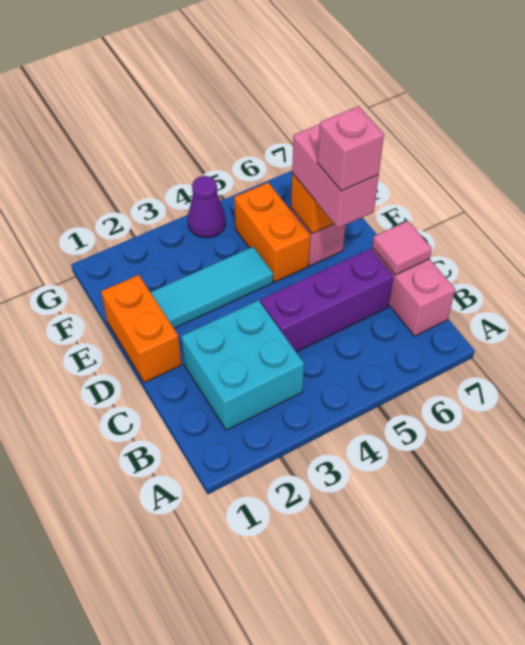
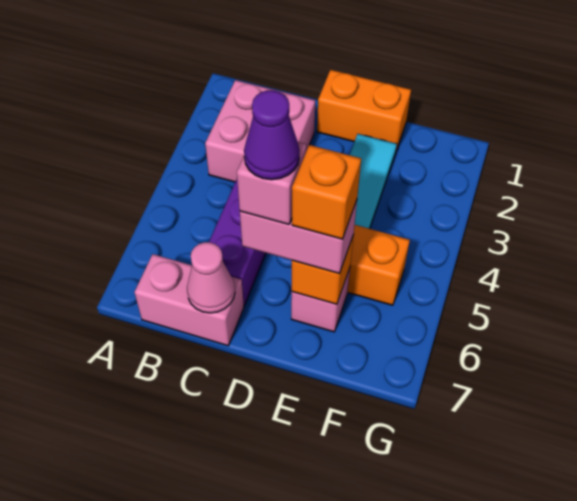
cyan 2x2 brick [181,300,304,430] -> pink 2x2 brick [205,80,315,182]
pink 1x1 tile [372,221,432,275] -> pink 1x1 cone [187,242,235,313]
none -> orange 1x1 brick [292,145,361,239]
purple 1x1 cone [188,176,226,238] -> purple 1x1 cone moved to [244,90,299,180]

